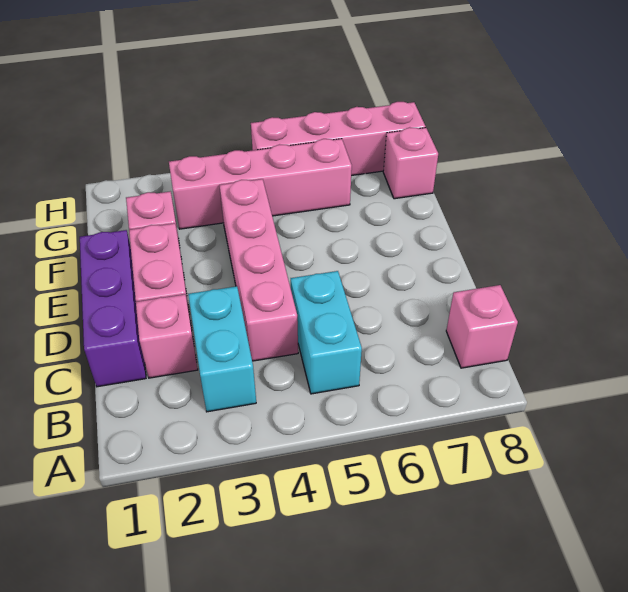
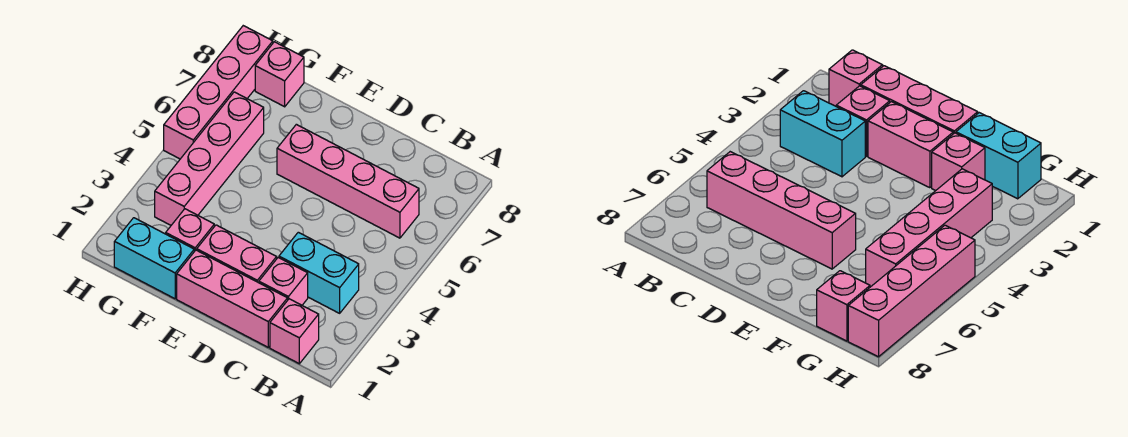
cyan 1x2 brick [291,271,362,394] -> cyan 1x2 brick moved to [114,218,194,299]
pink 1x1 brick [446,285,518,368] -> pink 1x1 brick moved to [270,299,319,364]
purple 1x3 brick [80,230,146,387] -> pink 1x3 brick [177,250,288,347]
pink 1x4 brick [219,179,298,361] -> pink 1x4 brick moved to [277,124,419,238]

